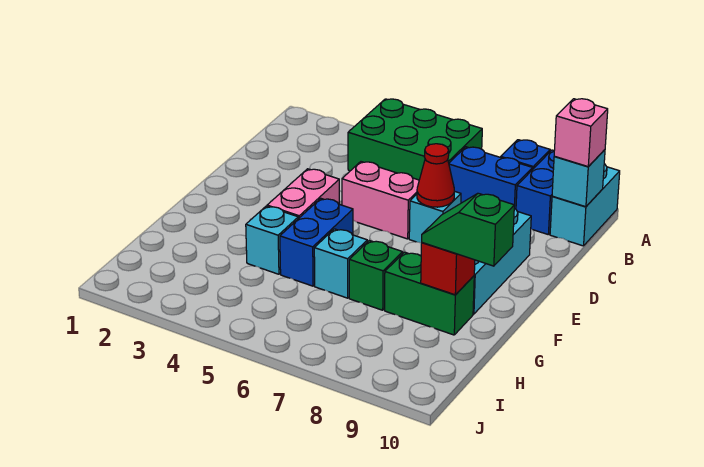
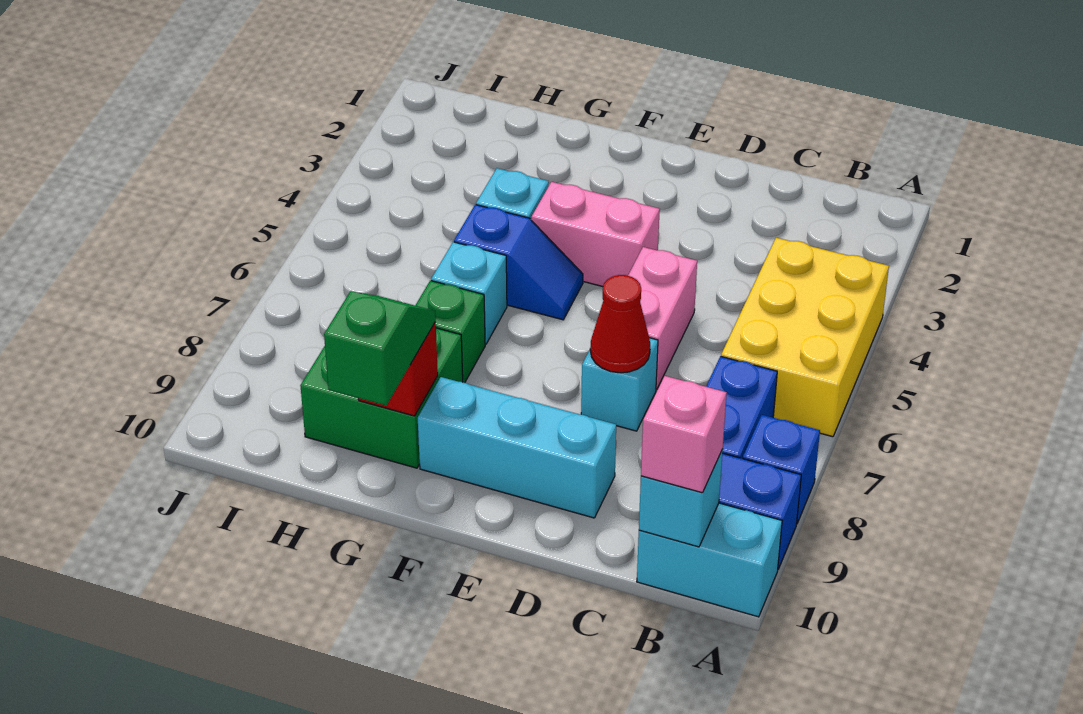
green 2x3 brick [348,99,482,180] -> yellow 2x3 brick [721,238,889,437]
blue 1x2 brick [280,198,353,286] -> blue 1x2 slope [454,205,583,320]
green 1x2 brick [385,252,474,335] -> green 2x2 brick [300,328,463,468]

